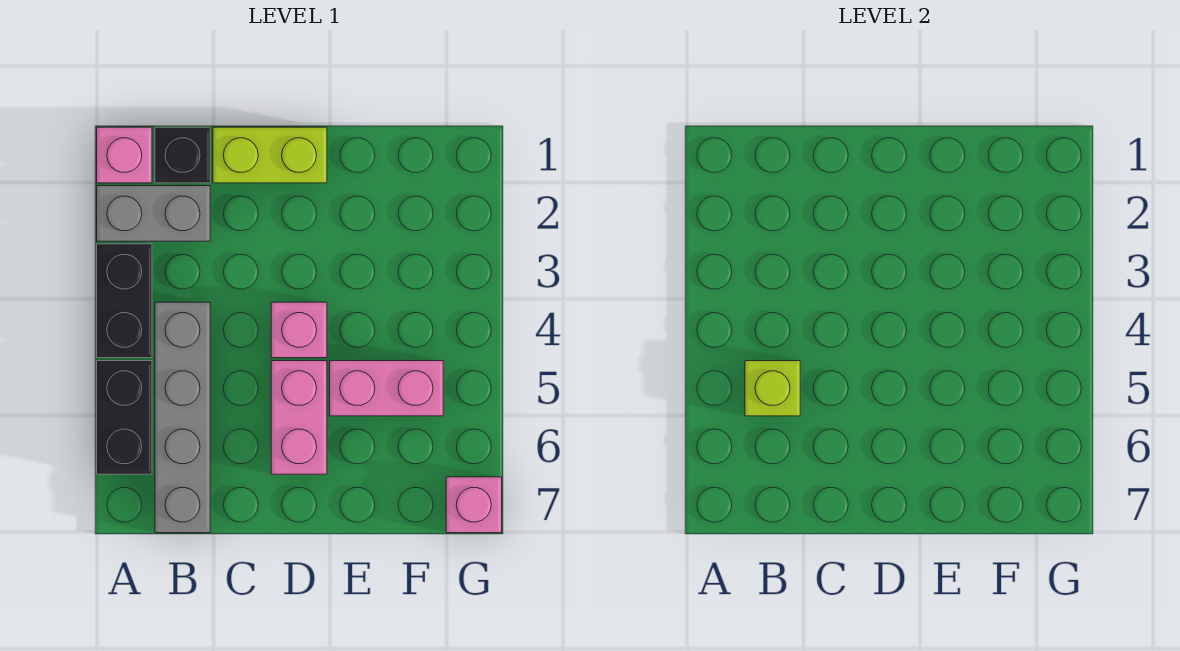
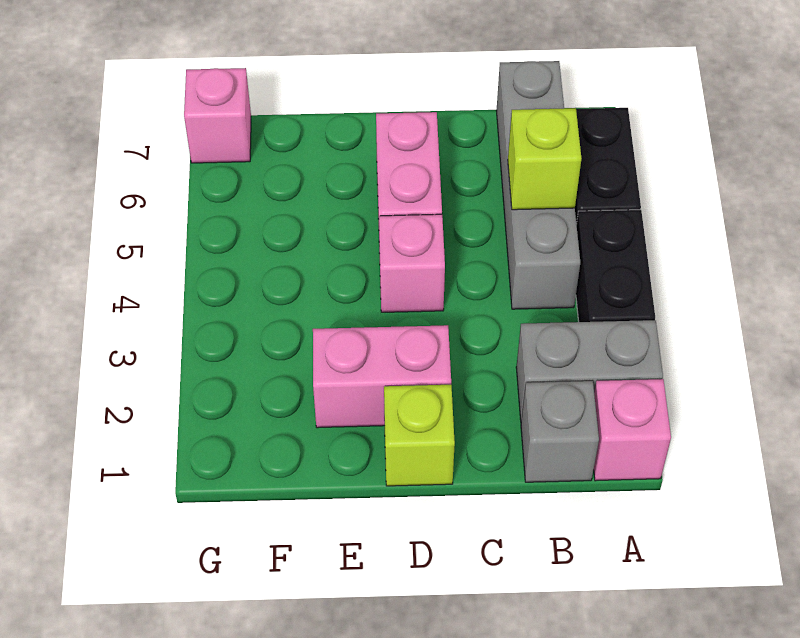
black 1x1 brick [155,127,210,183] -> grey 1x1 brick [521,381,599,482]
lime 1x2 brick [213,127,327,183] -> lime 1x1 brick [384,385,455,486]
pink 1x2 brick [330,361,443,416] -> pink 1x2 brick moved to [313,325,451,428]

